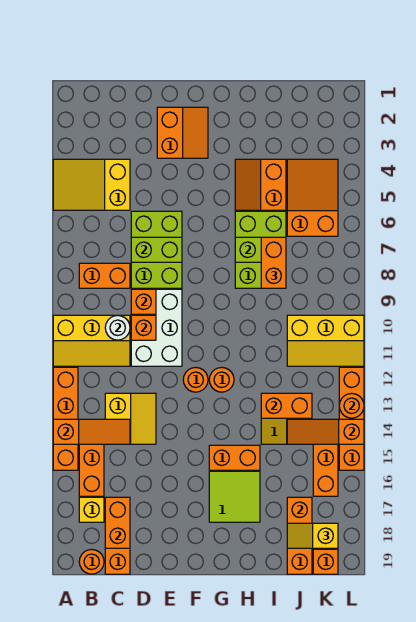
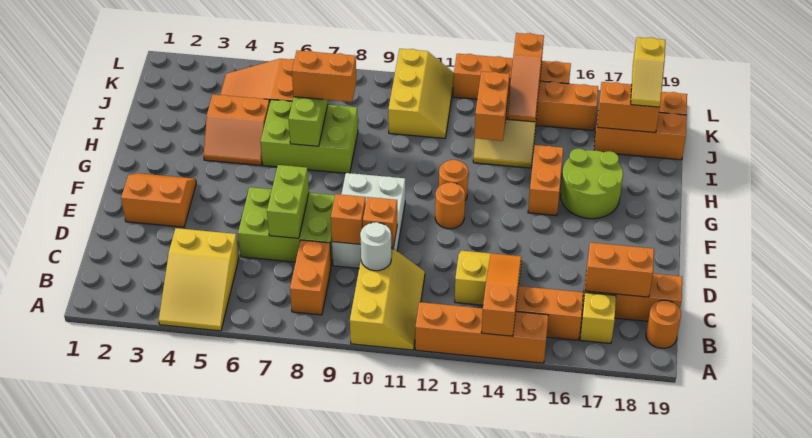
white 2x3 brick [131,289,182,366] -> white 2x3 brick turned to [332,173,405,268]
lime 2x2 tile [209,471,260,522] -> lime 2x2 round brick [561,148,623,219]
orange 1x1 round brick [339,393,364,418] -> none

